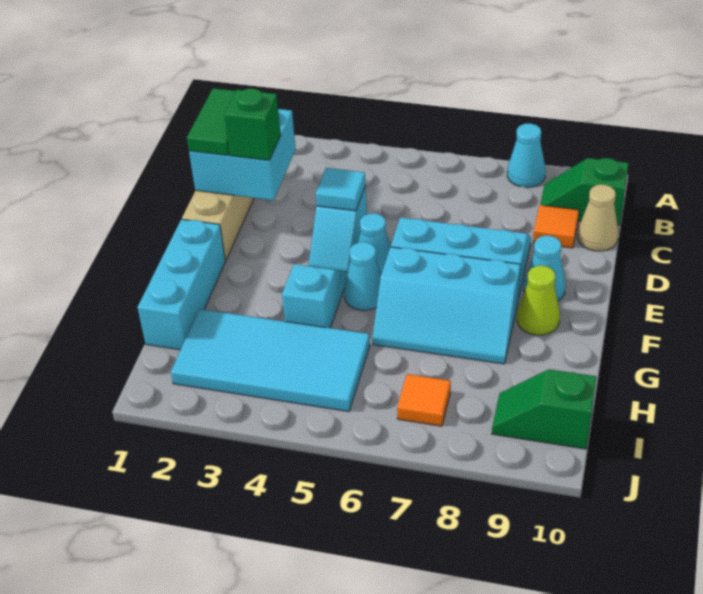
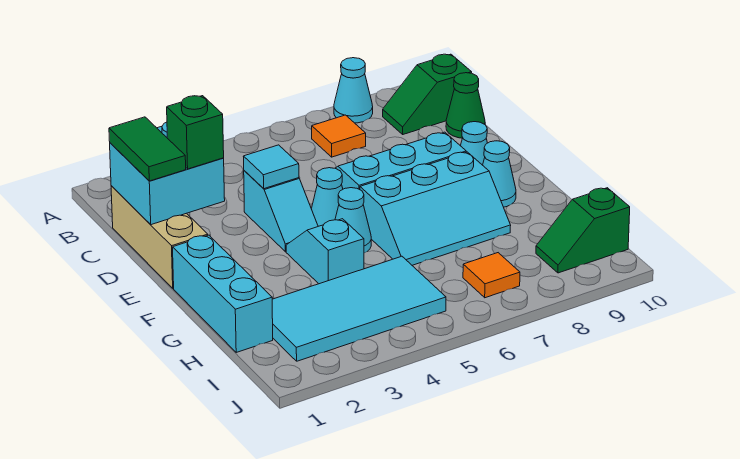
orange 1x1 tile [533,205,579,248] -> orange 1x1 tile moved to [312,115,366,157]
tan 1x1 cone [577,185,618,251] -> green 1x1 cone [446,73,485,138]
lime 1x1 cone [517,266,560,335] -> cyan 1x1 cone [483,141,516,207]

